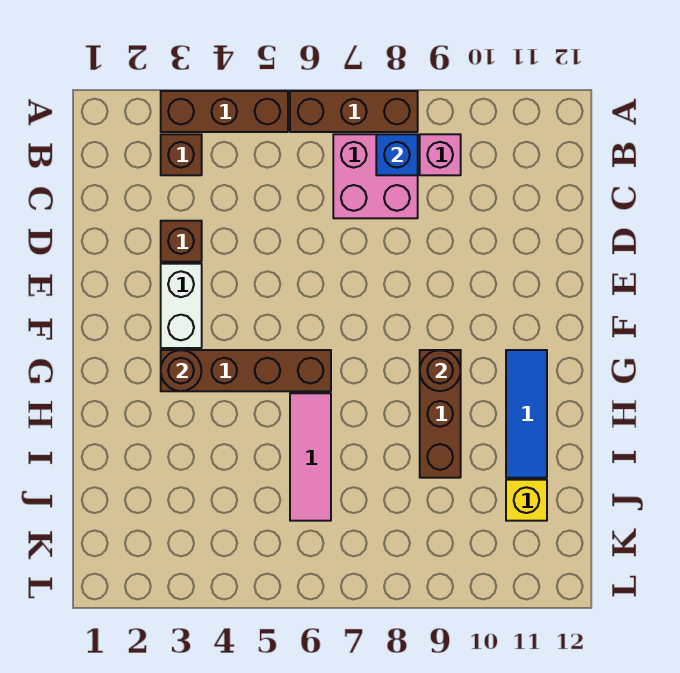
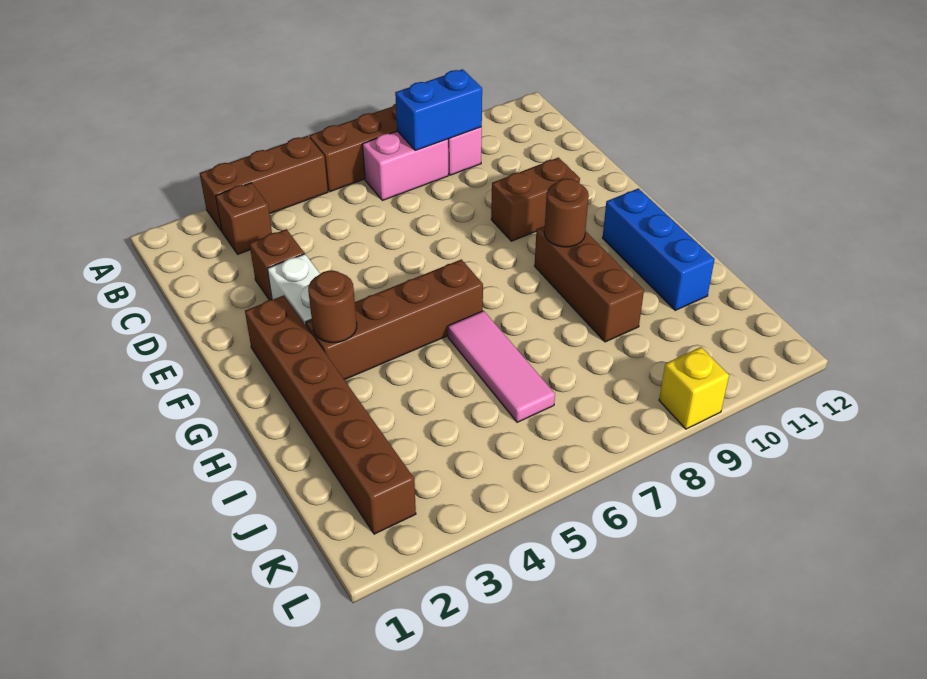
pink 2x2 brick [333,134,418,218] -> pink 1x2 brick [362,131,448,201]
blue 1x1 brick [376,134,418,175] -> blue 1x2 brick [395,69,482,150]
none -> brown 1x2 brick [491,158,580,241]
none -> brown 1x6 brick [245,295,416,534]
blue 1x3 tile [506,350,547,478] -> blue 1x3 brick [603,188,715,310]
yellow 1x1 brick [506,480,547,521] -> yellow 1x1 brick moved to [659,347,729,429]

